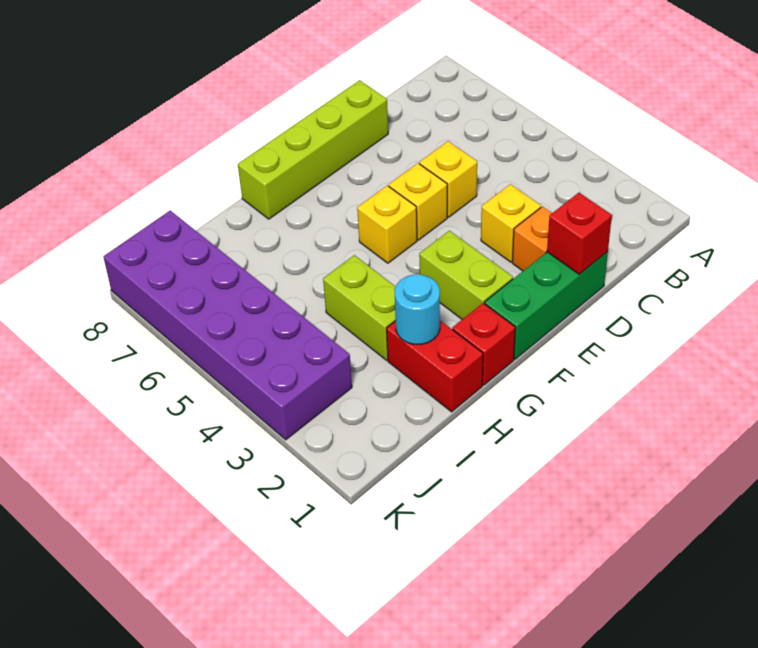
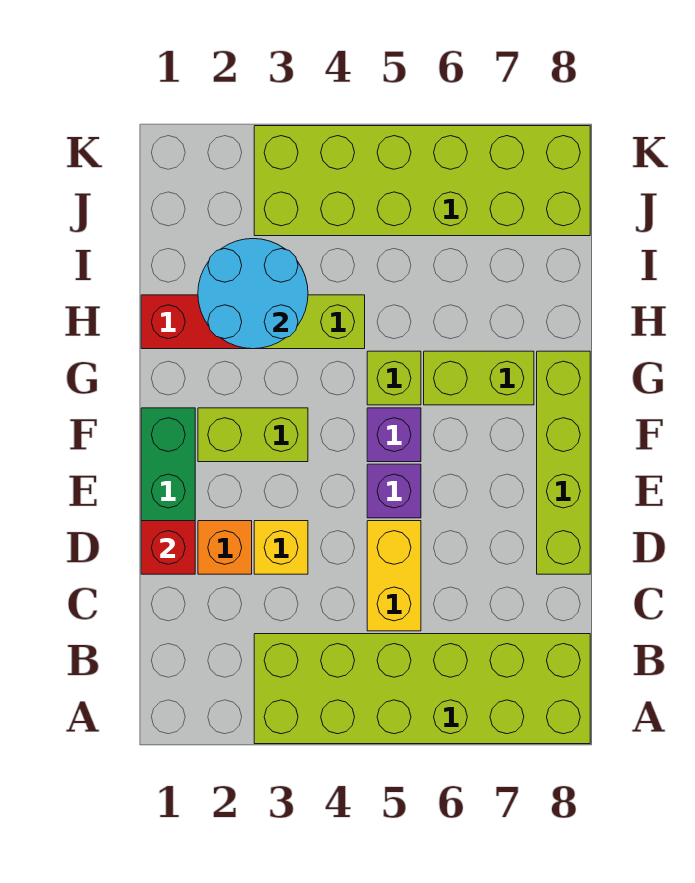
none -> lime 2x6 brick [254,634,590,744]
yellow 1x1 brick [419,141,477,217] -> yellow 1x2 brick [367,521,421,631]
yellow 1x1 brick [389,163,447,240] -> purple 1x1 brick [367,464,421,518]
yellow 1x1 brick [357,186,417,263] -> purple 1x1 brick [367,408,421,462]
red 1x1 brick [452,303,515,385] -> none
none -> lime 1x1 brick [367,351,421,405]
none -> lime 1x2 brick [424,351,534,405]
cyan 1x1 round brick [395,274,440,344] -> cyan 2x2 round brick [198,239,308,349]
purple 2x6 brick [103,210,352,440] -> lime 2x6 brick [254,126,590,236]

